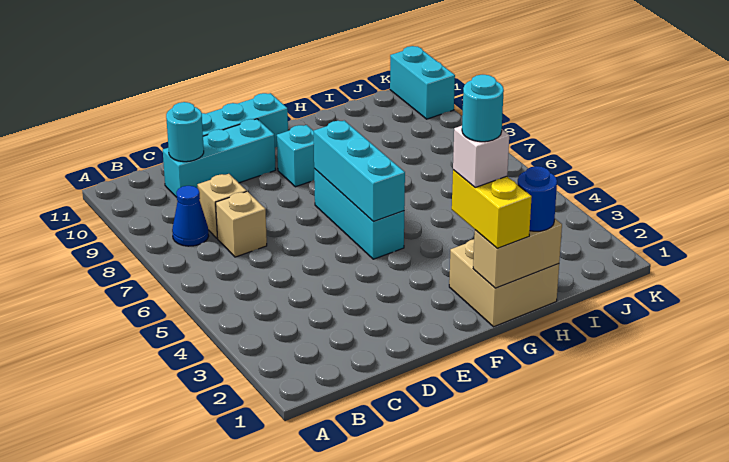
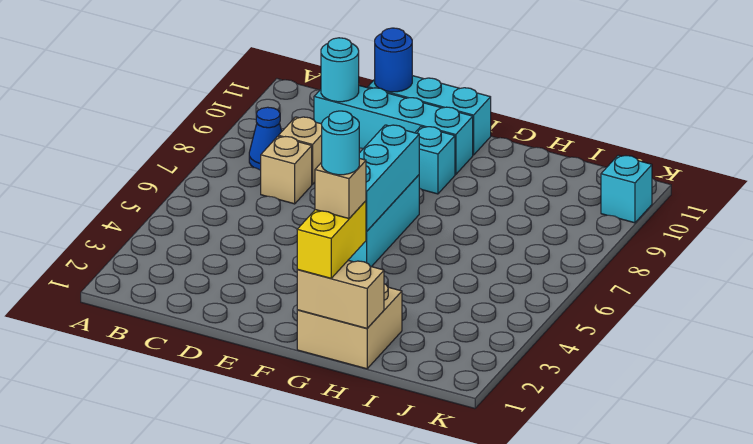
cyan 1x3 brick [163,119,276,197] -> cyan 1x4 brick [314,86,473,175]
white 1x1 brick [453,126,509,187] -> tan 1x1 brick [315,158,366,219]
blue 1x1 round brick [518,166,557,231] -> blue 1x1 round brick moved to [375,28,412,92]
cyan 1x2 brick [390,46,455,119] -> cyan 1x1 brick [601,155,652,223]

